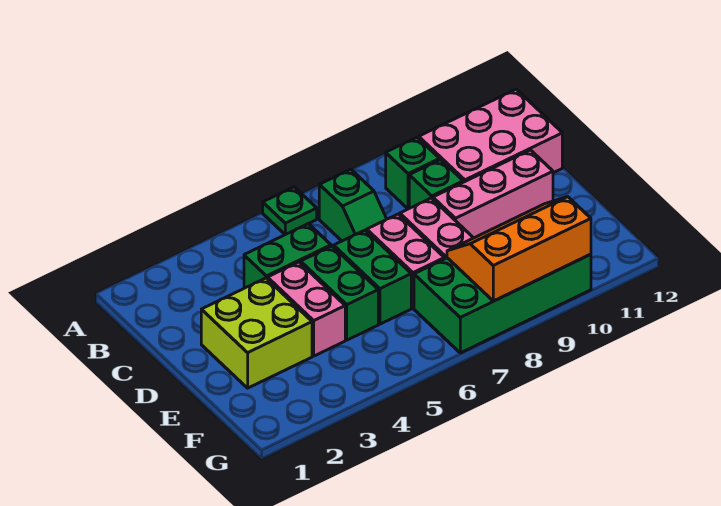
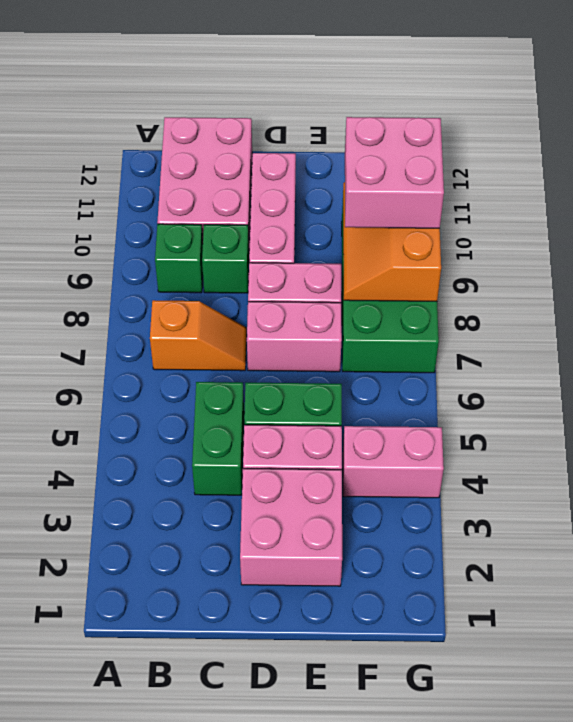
green 1x1 plate [263,187,317,234] -> none
green 1x2 slope [319,169,387,241] -> orange 1x2 slope [150,300,247,371]
lime 2x2 brick [201,278,312,388] -> pink 2x2 brick [240,469,342,586]
green 1x2 brick [334,230,411,324] -> none
none -> pink 1x2 brick [343,426,444,498]
none -> pink 2x2 brick [345,117,444,228]

